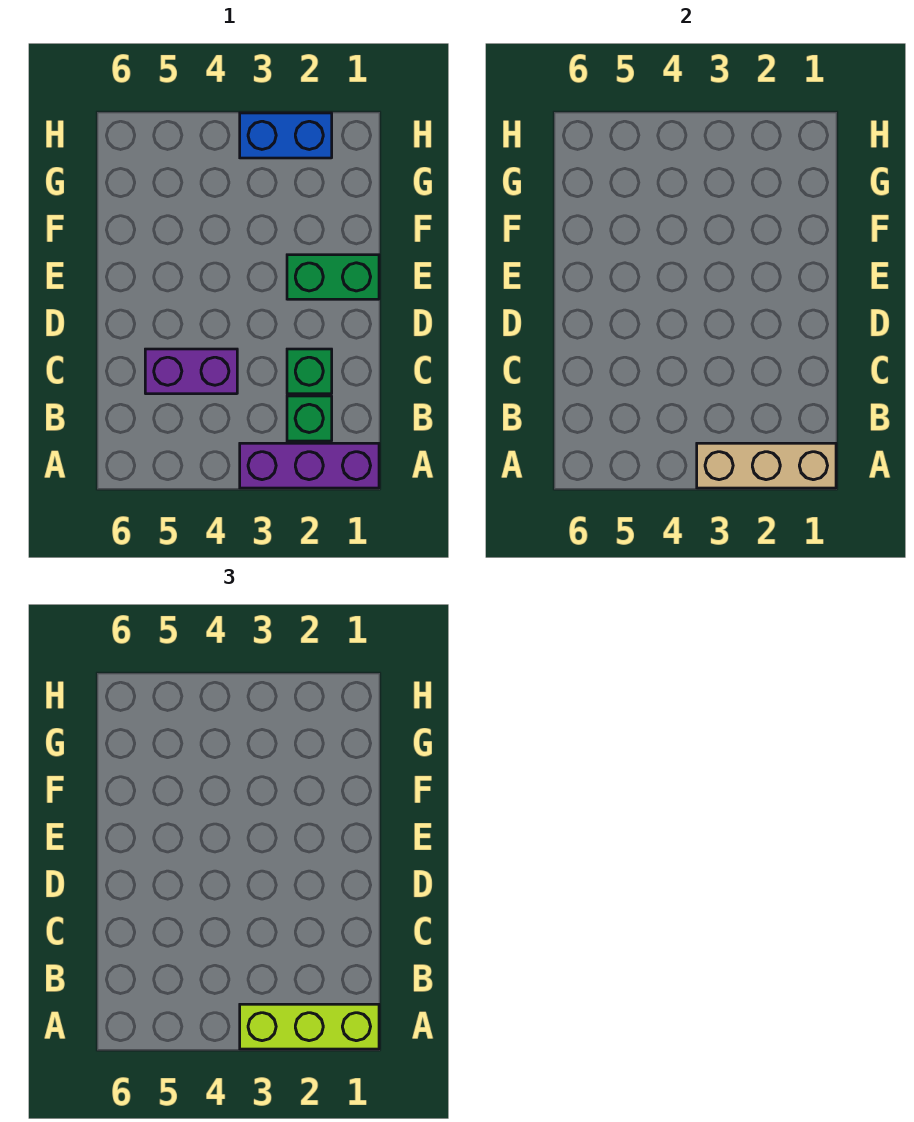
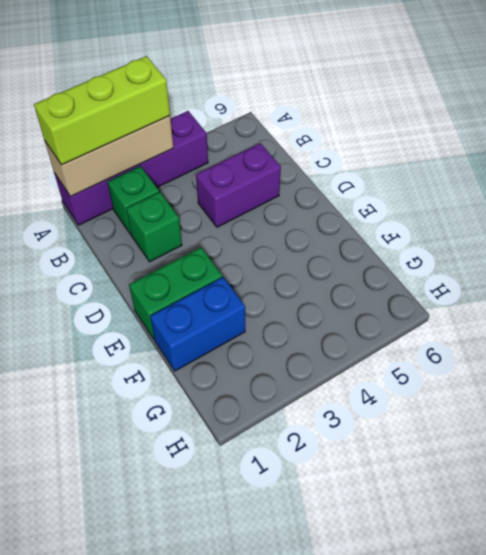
purple 1x3 brick [240,443,379,488] -> purple 1x4 brick [54,111,208,225]
blue 1x2 brick [240,113,332,158] -> blue 1x2 brick moved to [150,277,245,371]

